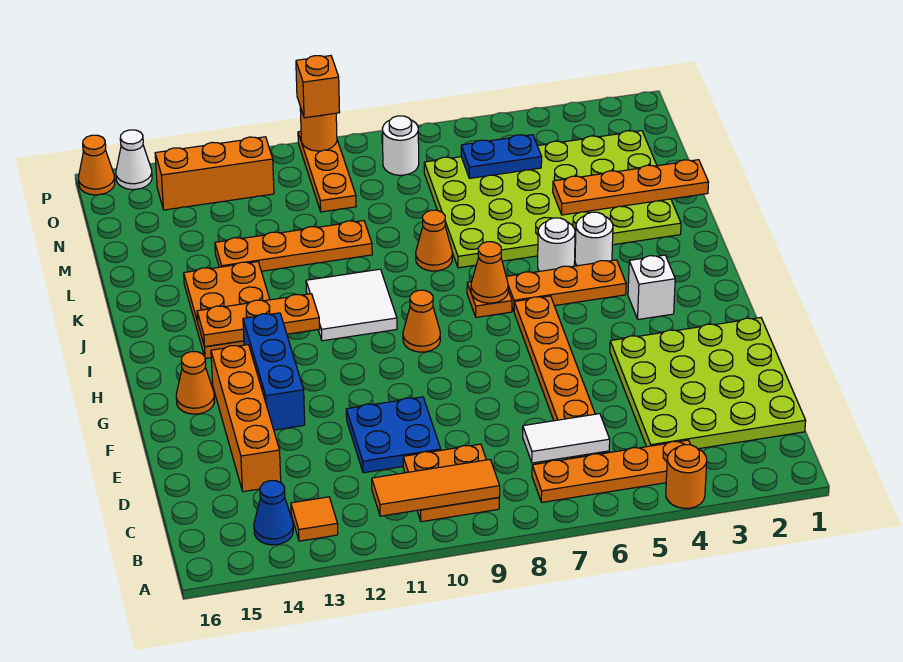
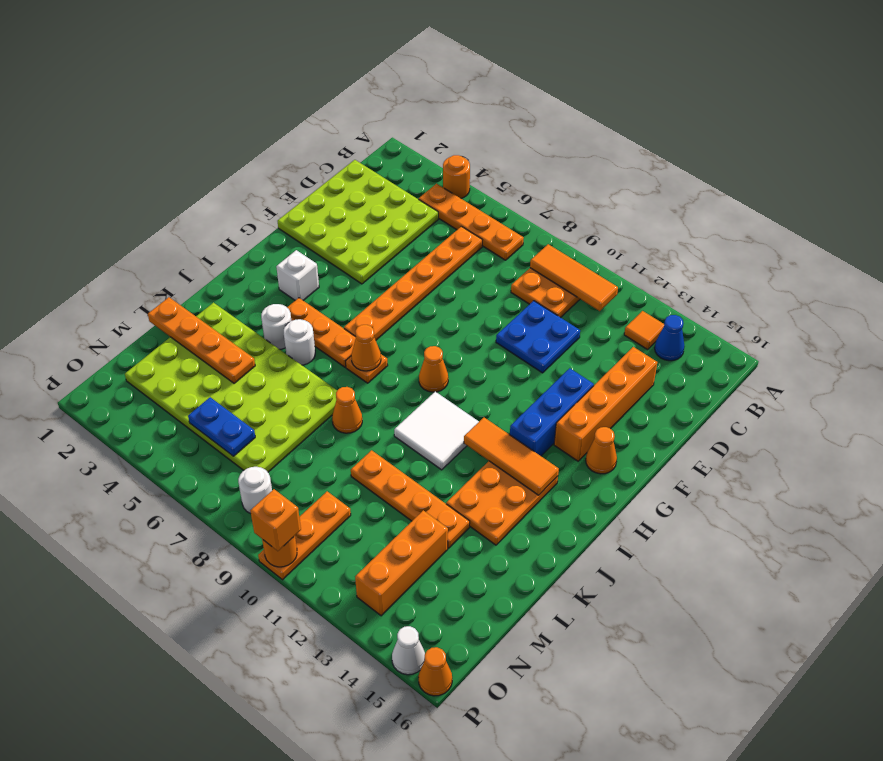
white 1x2 tile [523,414,610,463] -> none
orange 1x3 plate [197,294,320,347] -> orange 1x3 tile [464,418,559,495]
orange 1x3 brick [155,137,274,210] -> orange 1x3 brick turned to [355,510,448,616]

